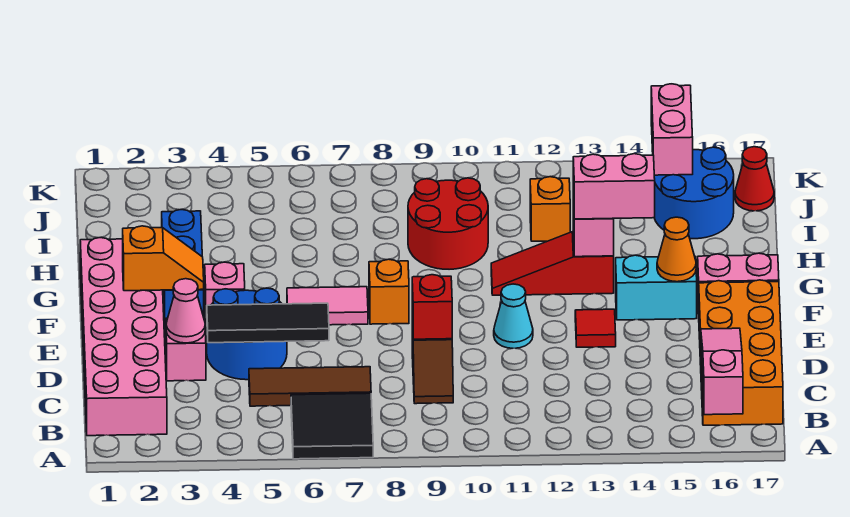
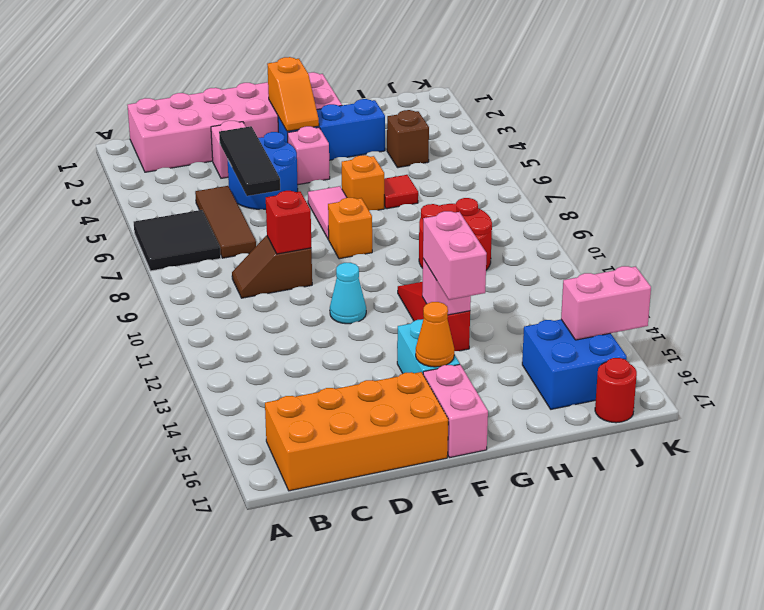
pink 1x3 slope [701,328,743,415] -> none
pink 1x1 cone [166,279,205,343] -> none
red 1x1 tile [575,309,616,347] -> red 1x1 tile moved to [384,175,418,209]
none -> brown 1x1 brick [387,110,429,168]
orange 1x1 brick [530,177,570,241] -> orange 1x1 brick moved to [342,155,384,210]
blue 2x2 round brick [654,147,734,239] -> blue 2x2 brick [522,320,627,409]
red 1x1 cone [735,147,774,211] -> red 1x1 round brick [595,358,637,423]

